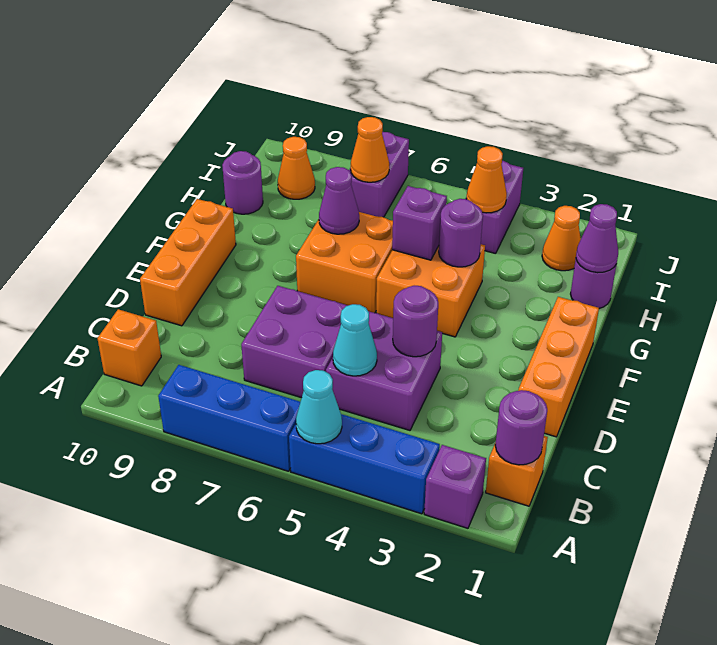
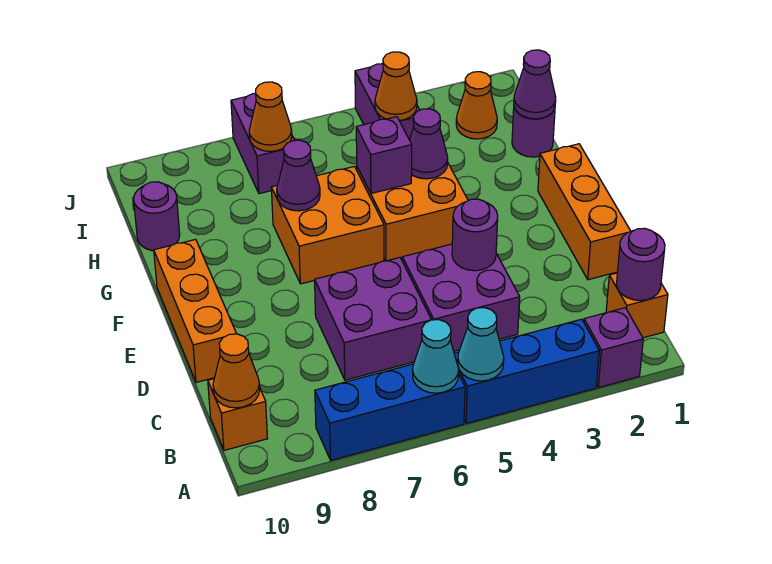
cyan 1x1 cone [333,304,377,376] -> cyan 1x1 cone moved to [413,320,459,393]
purple 1x1 round brick [439,199,483,267] -> purple 1x1 cone [410,109,448,179]
orange 1x1 cone [278,137,315,199] -> orange 1x1 cone moved to [213,334,260,408]

